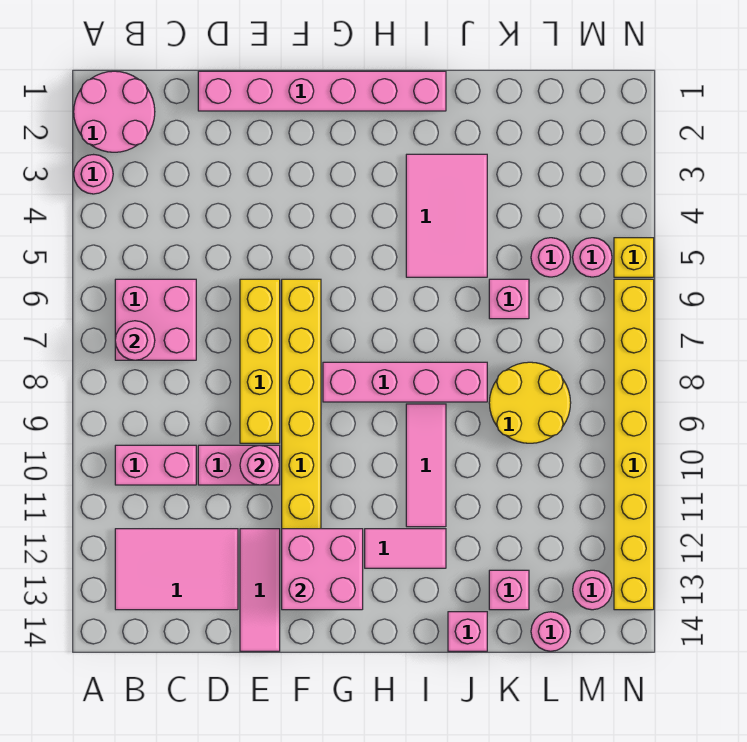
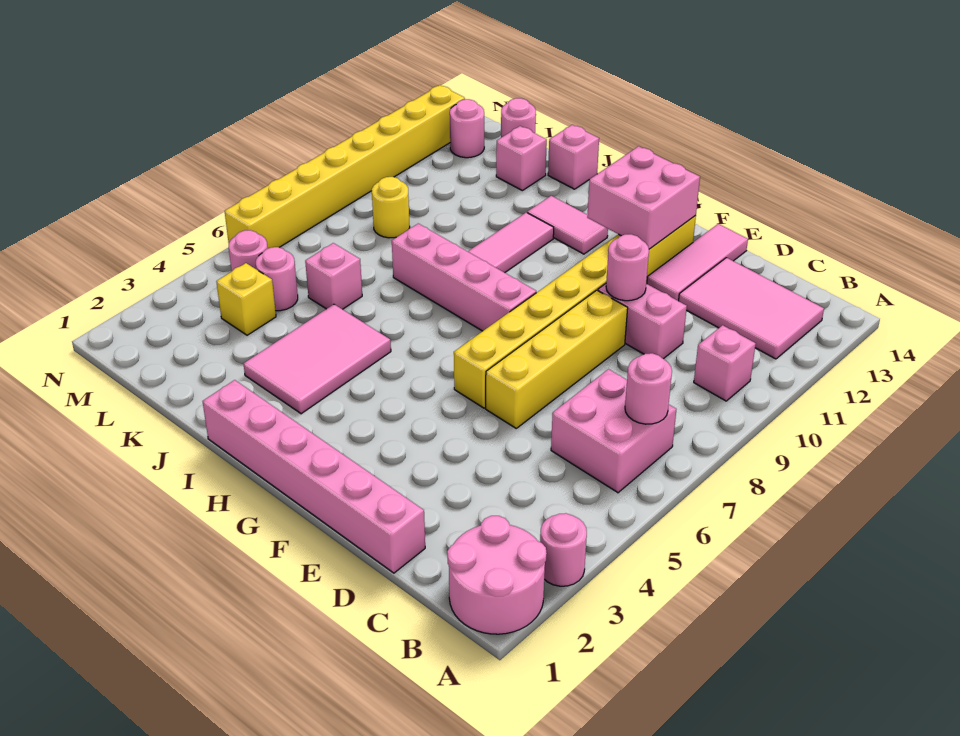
pink 1x2 brick [115,445,196,485] -> pink 1x1 brick [694,325,756,401]
yellow 2x2 round brick [489,362,571,443] -> yellow 1x1 round brick [372,177,410,238]
yellow 1x1 brick [614,238,654,277] -> yellow 1x1 brick moved to [216,263,276,335]

